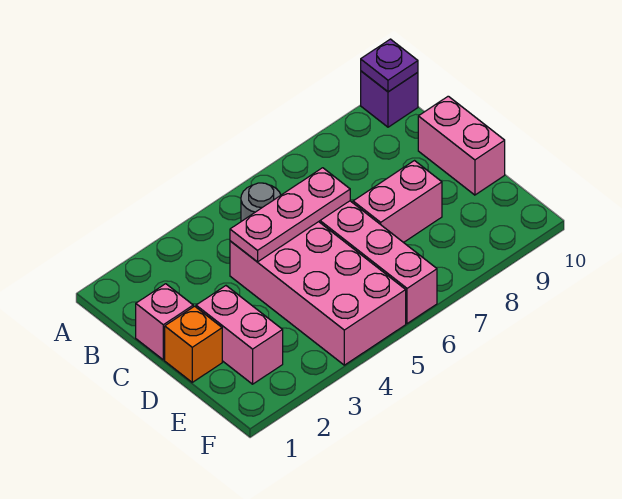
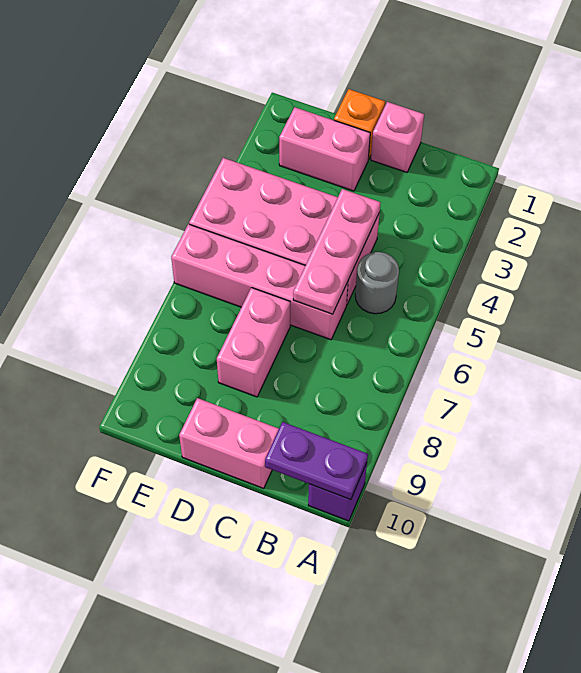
purple 1x1 plate [361,39,418,92] -> purple 1x2 plate [265,422,368,500]

